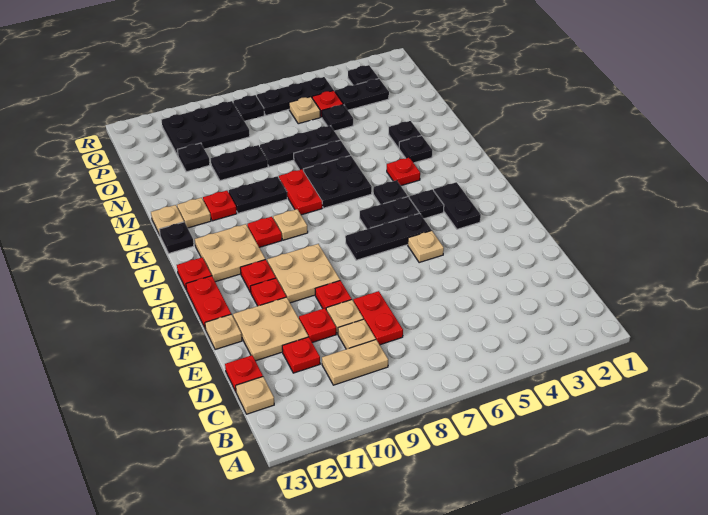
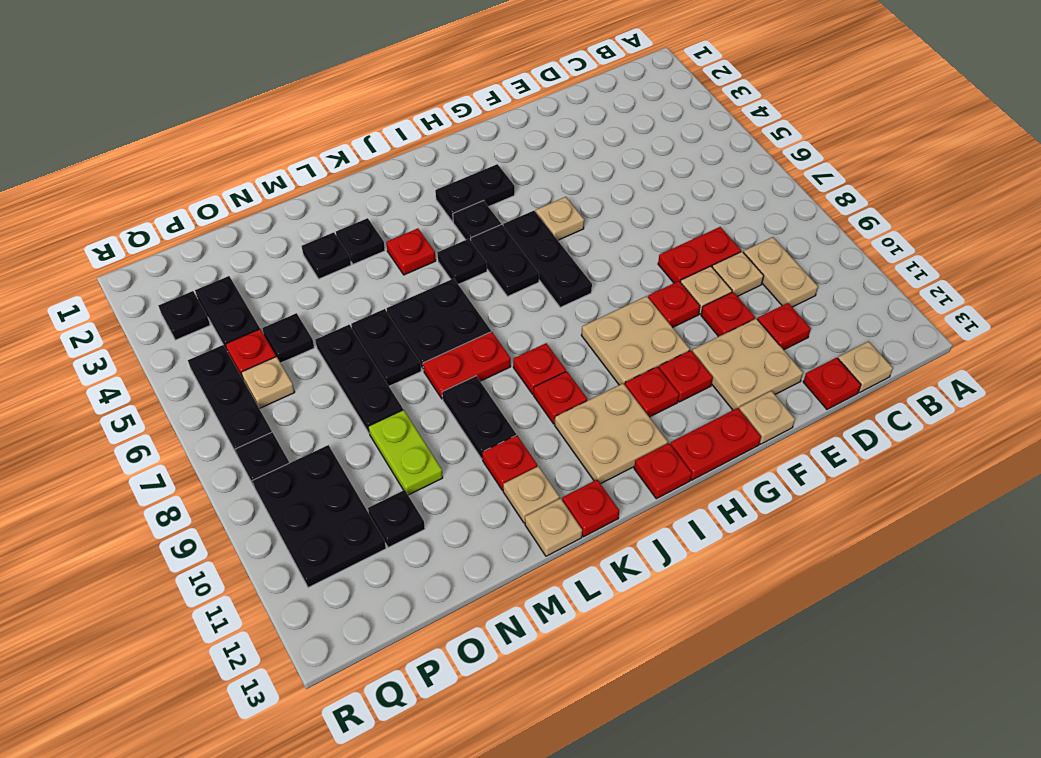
tan 1x1 plate [273,209,308,240] -> red 1x1 plate [513,343,566,394]
black 1x1 plate [159,222,194,253] -> red 1x1 plate [562,480,619,537]
black 1x2 plate [211,145,268,181] -> lime 1x2 plate [368,410,443,495]

